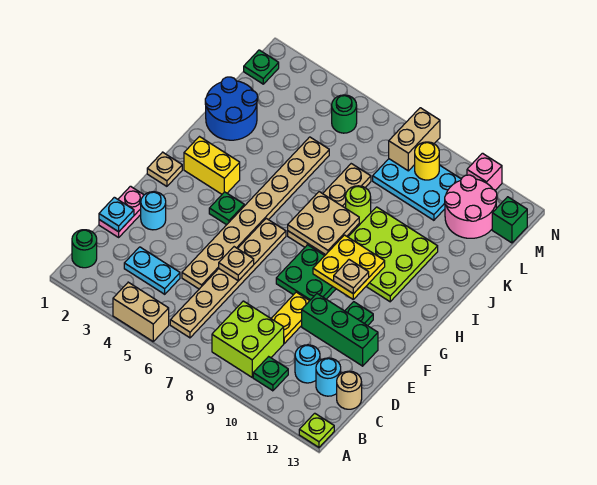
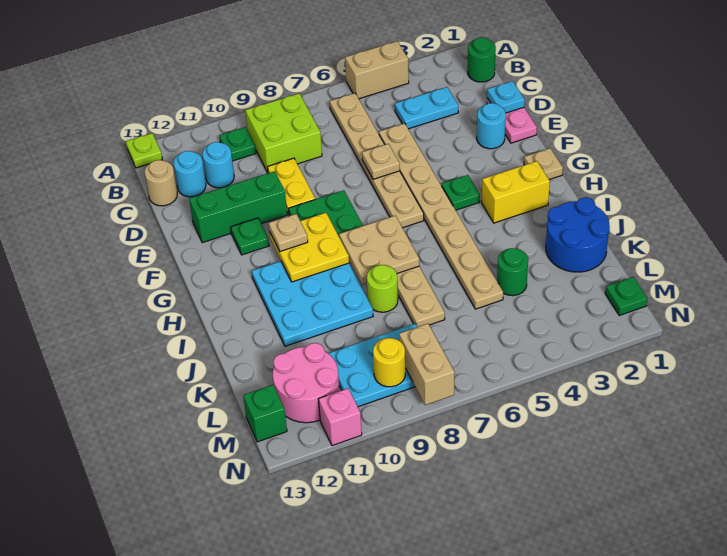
lime 3x3 plate [348,207,438,302] -> cyan 3x3 plate [252,261,373,346]
green 1x1 round brick [332,95,357,133] -> green 1x1 round brick moved to [497,248,528,296]

